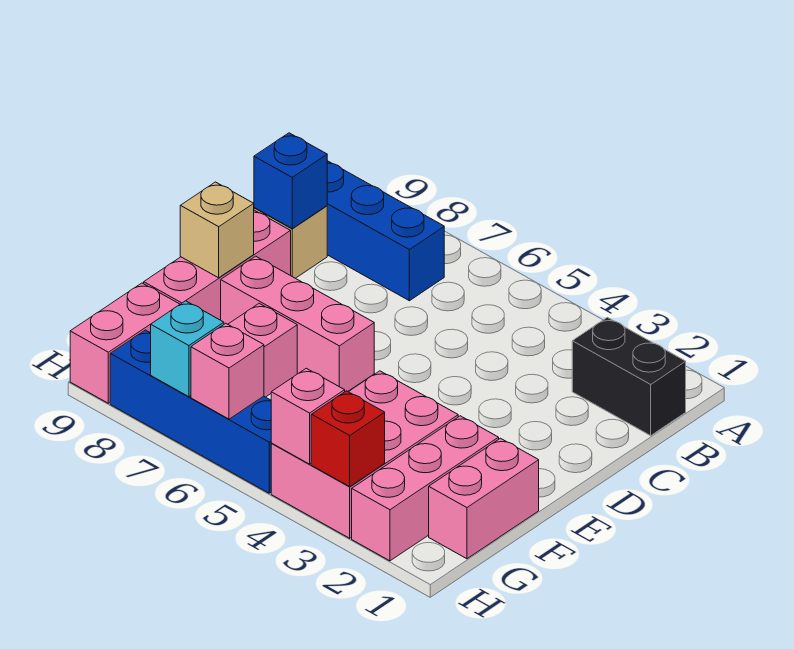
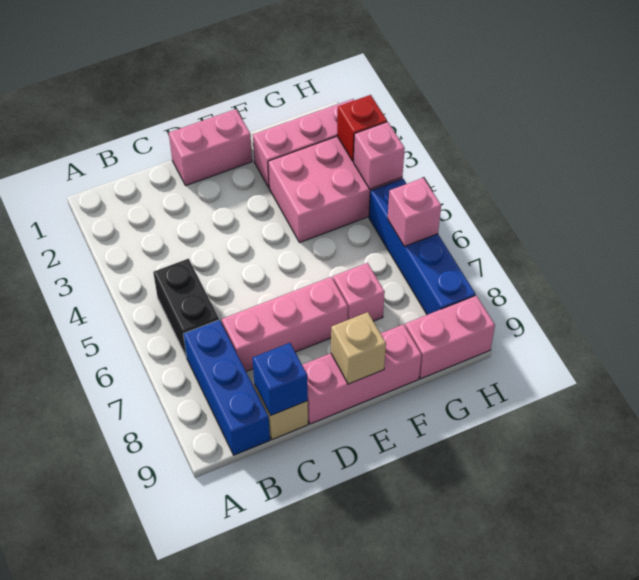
black 1x2 brick [572,317,686,436] -> black 1x2 brick moved to [153,259,219,357]
pink 1x3 brick [221,256,374,391] -> pink 1x3 brick turned to [222,277,348,371]
pink 1x2 brick [429,438,539,559] -> pink 1x2 brick moved to [169,109,252,186]
cyan 1x1 brick [151,301,224,397] -> none

